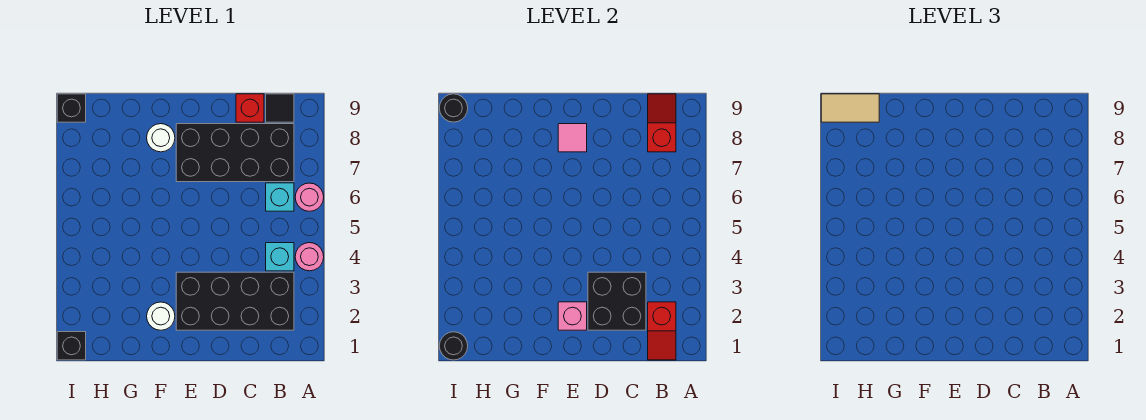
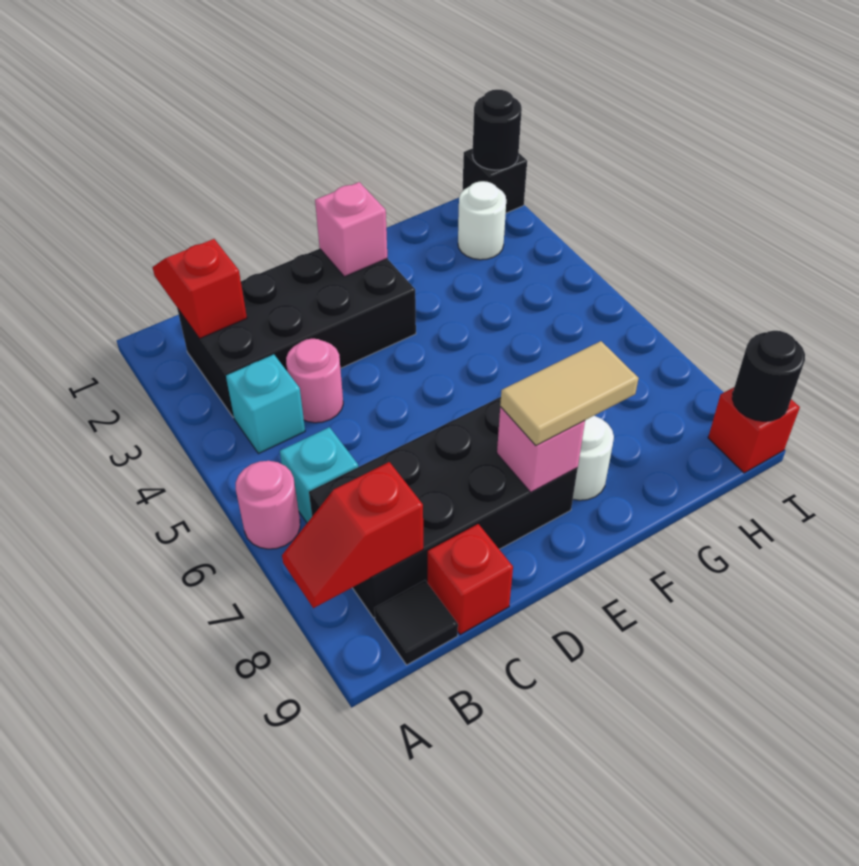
pink 1x1 round brick [295,243,324,271] -> pink 1x1 round brick moved to [286,339,343,423]
red 1x2 slope [648,94,676,152] -> red 1x2 slope turned to [282,462,423,608]
black 2x2 brick [588,272,646,330] -> none
pink 1x1 tile [558,124,587,152] -> pink 1x1 brick [497,407,585,492]
white 1x1 round brick [147,302,175,330] -> white 1x1 round brick moved to [458,181,506,260]
tan 1x2 tile [821,94,879,122] -> tan 1x2 tile moved to [500,341,639,446]
black 1x1 brick [57,94,86,122] -> red 1x1 brick [708,387,800,473]

